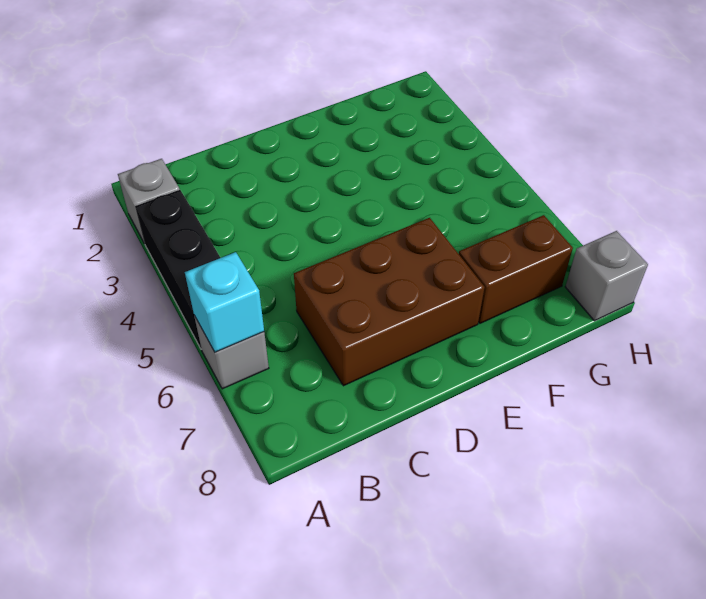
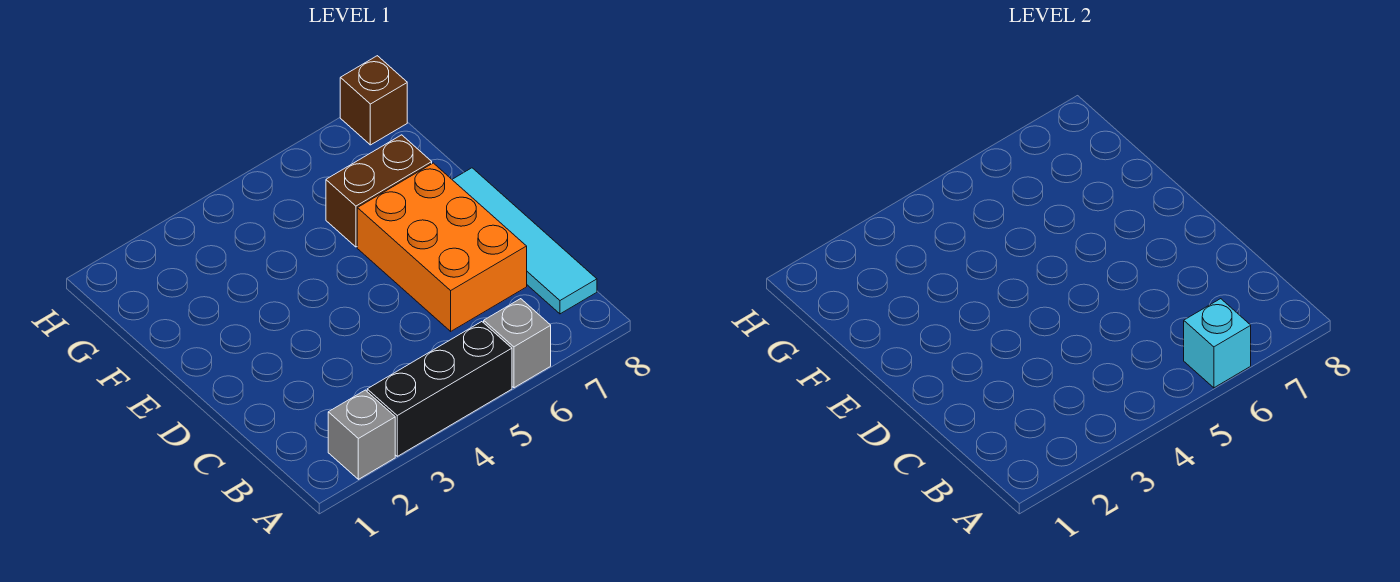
none -> cyan 1x4 tile [452,168,597,314]
brown 2x3 brick [294,218,485,386] -> orange 2x3 brick [357,163,527,331]
brown 1x2 brick [459,215,573,323] -> brown 1x2 brick turned to [326,135,432,247]
grey 1x1 brick [565,231,648,321] -> brown 1x1 brick [340,56,407,145]

